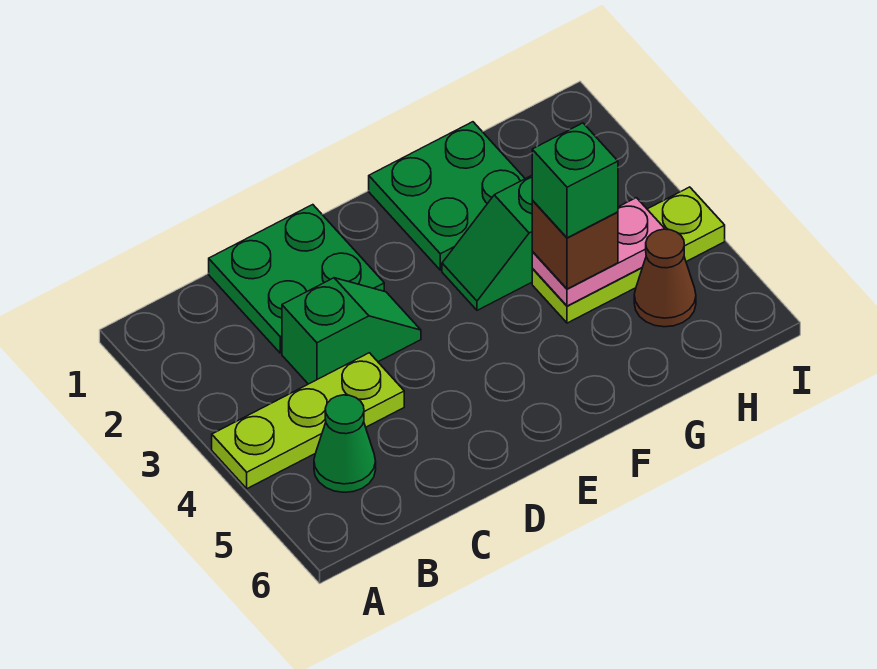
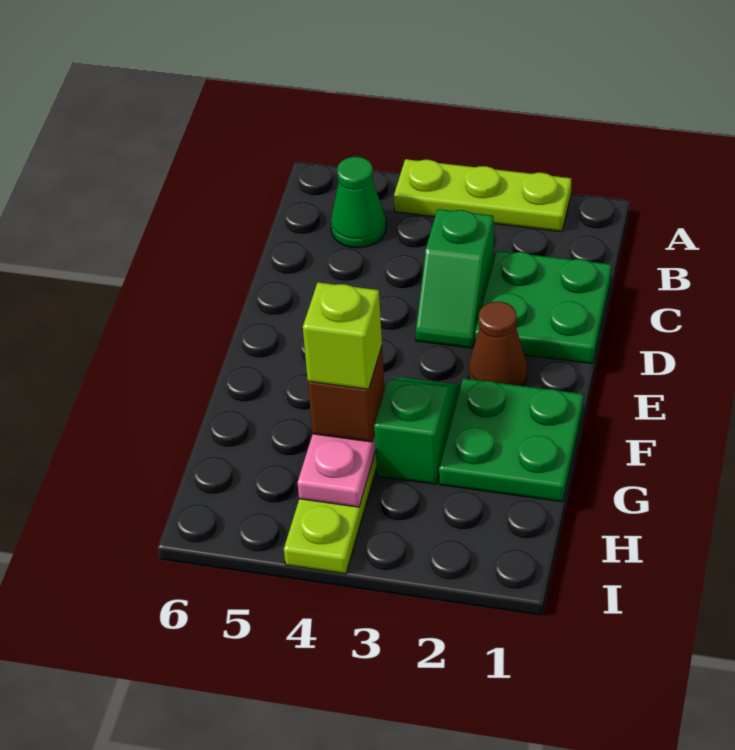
lime 1x3 plate [212,353,404,489] -> lime 1x3 plate turned to [394,159,571,232]
green 1x1 brick [532,123,618,238] -> lime 1x1 brick [303,283,382,389]
brown 1x1 cone [634,229,696,327] -> brown 1x1 cone moved to [469,302,527,386]

